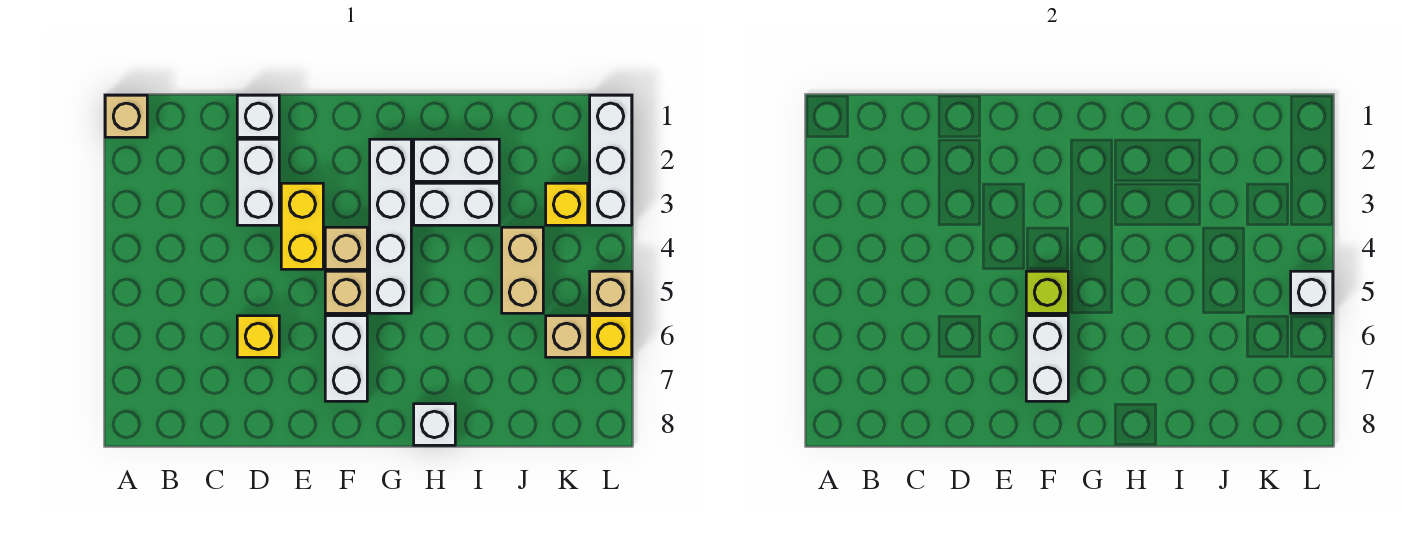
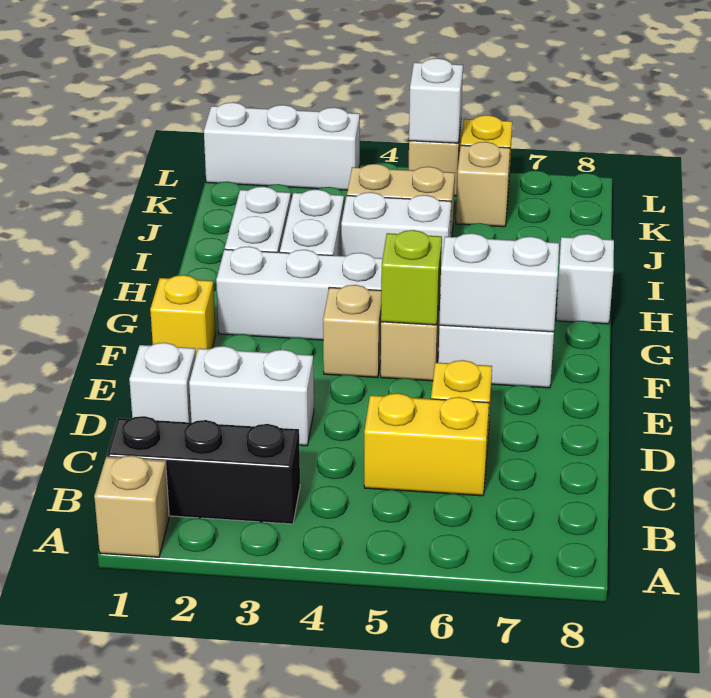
none -> black 1x3 brick [107,416,300,524]
yellow 1x2 brick [281,183,323,269] -> yellow 1x2 brick moved to [364,393,489,496]
none -> white 1x2 brick [341,192,451,262]
yellow 1x1 brick [546,183,588,225] -> yellow 1x1 brick moved to [150,275,216,355]

